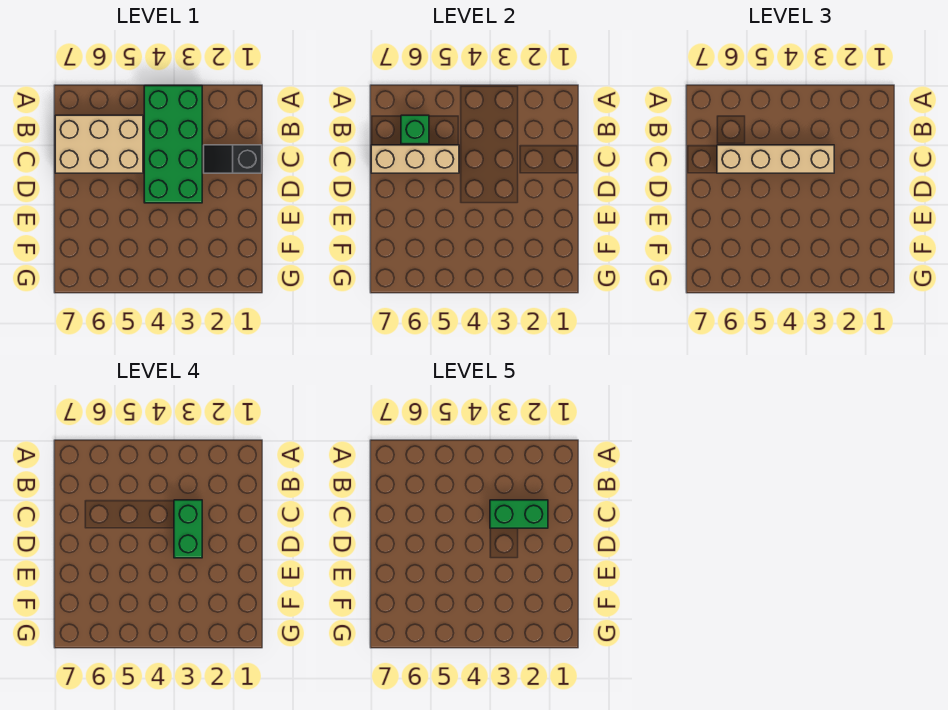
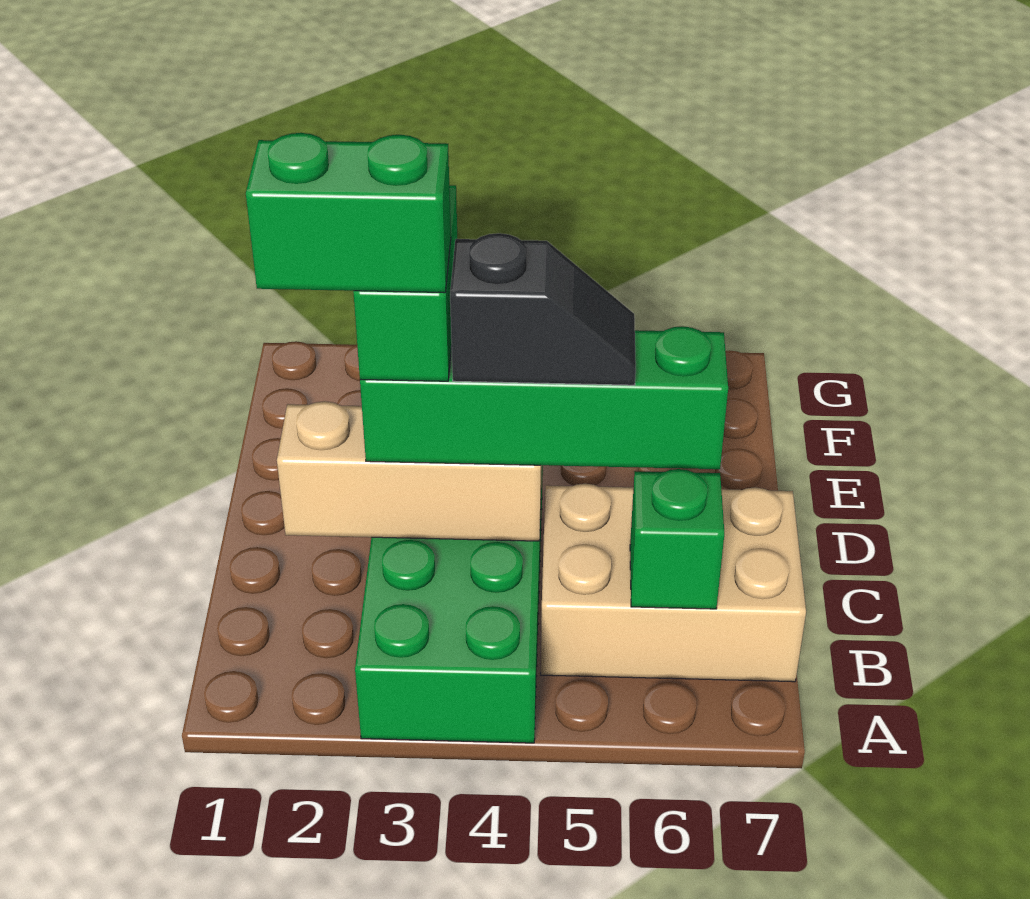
black 1x2 slope [204,145,262,173] -> black 1x2 slope moved to [450,233,636,385]
tan 1x4 brick [717,145,834,173] -> green 1x4 brick [360,326,728,469]
tan 1x3 brick [371,145,459,173] -> tan 1x3 brick moved to [277,401,542,541]

